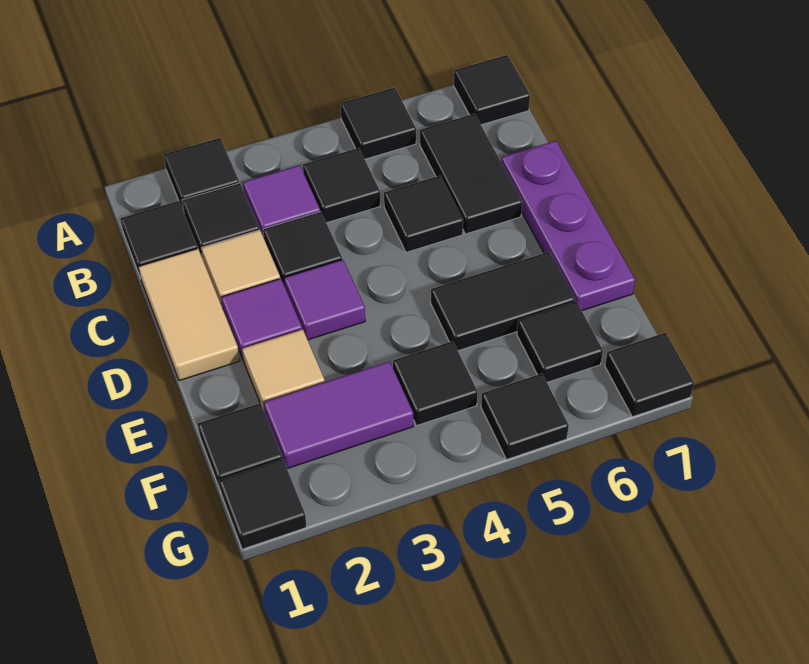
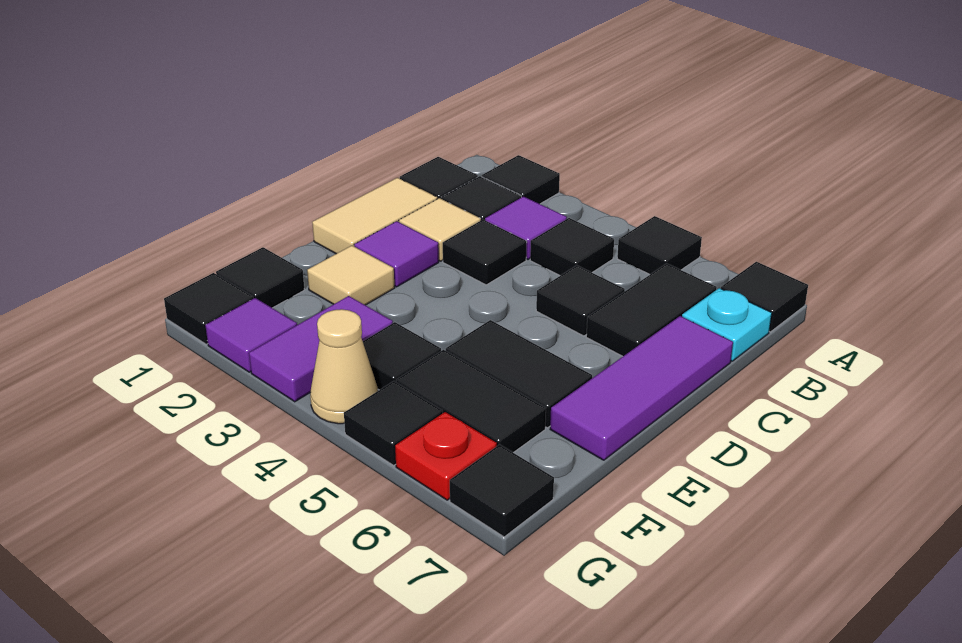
none -> cyan 1x1 plate [682,288,772,361]
purple 1x3 plate [501,141,635,311] -> purple 1x3 tile [550,316,733,460]
purple 1x1 tile [284,260,365,340] -> purple 1x1 tile moved to [205,298,297,372]
purple 1x2 tile [264,361,413,469] -> purple 1x2 tile turned to [249,296,393,402]
black 1x1 tile [517,301,603,382] -> black 1x2 tile [396,350,546,453]
none -> tan 1x1 cone [310,309,378,424]
none -> red 1x1 plate [395,412,497,500]

